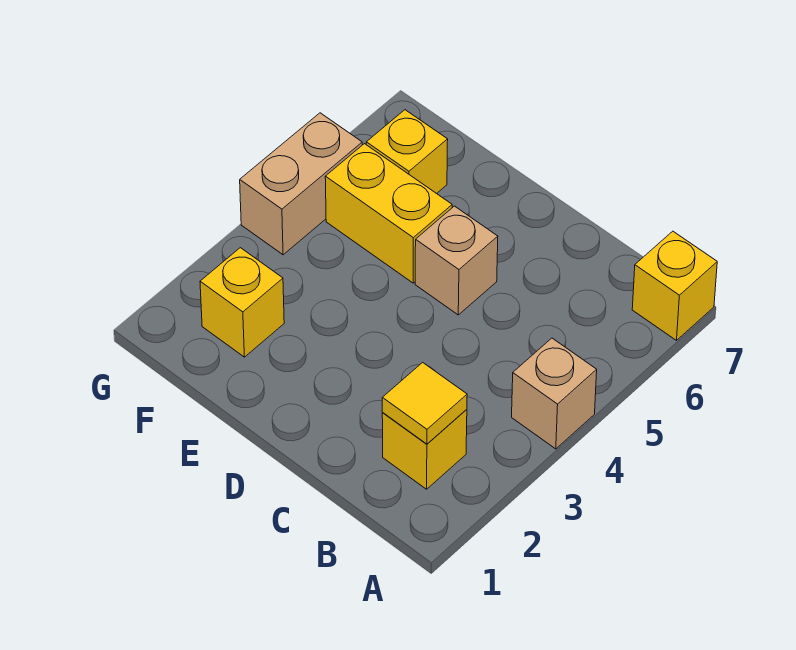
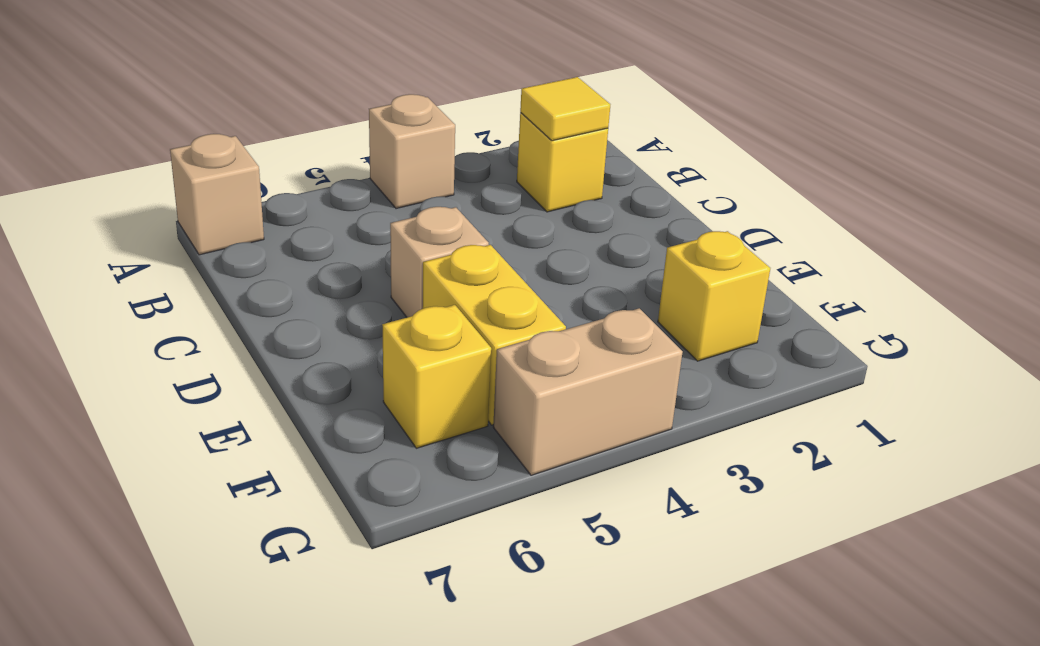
yellow 1x1 brick [632,231,717,340] -> tan 1x1 brick [170,134,264,255]

